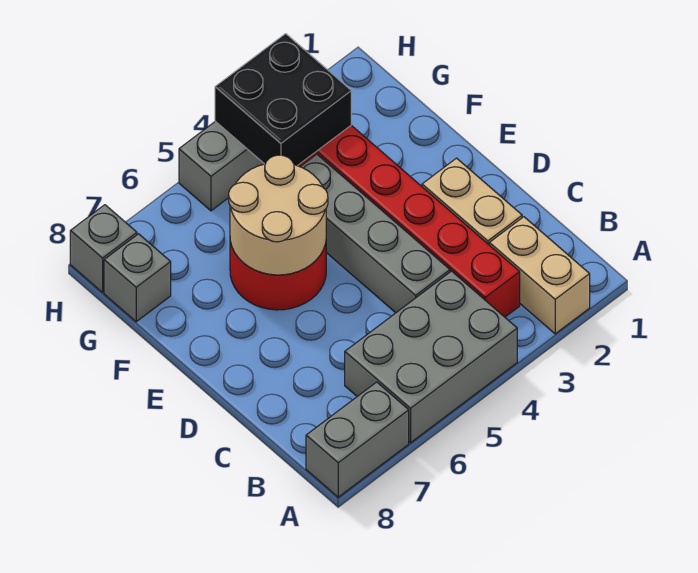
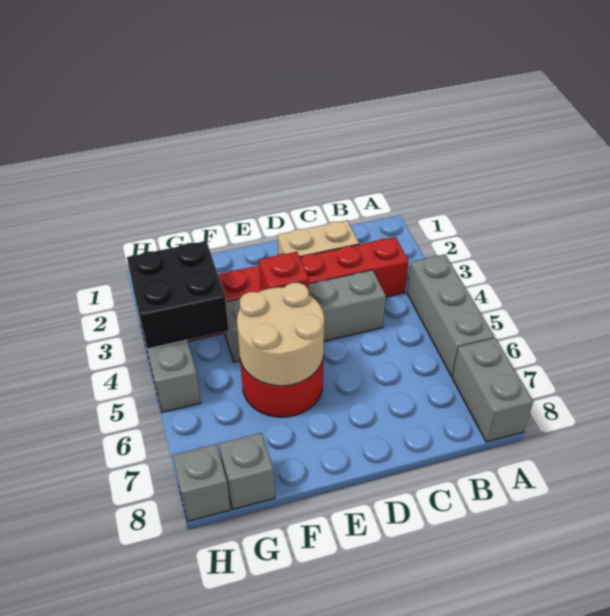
tan 1x2 brick [489,217,590,334] -> none
grey 2x3 brick [345,271,517,443] -> grey 1x3 brick [407,254,494,377]
none -> red 1x1 brick [259,252,309,293]

